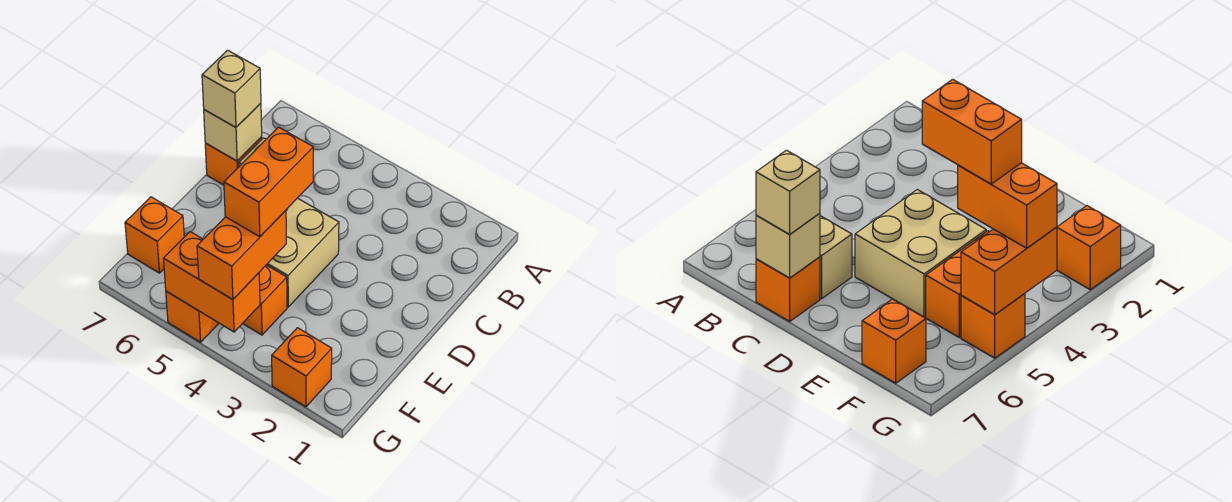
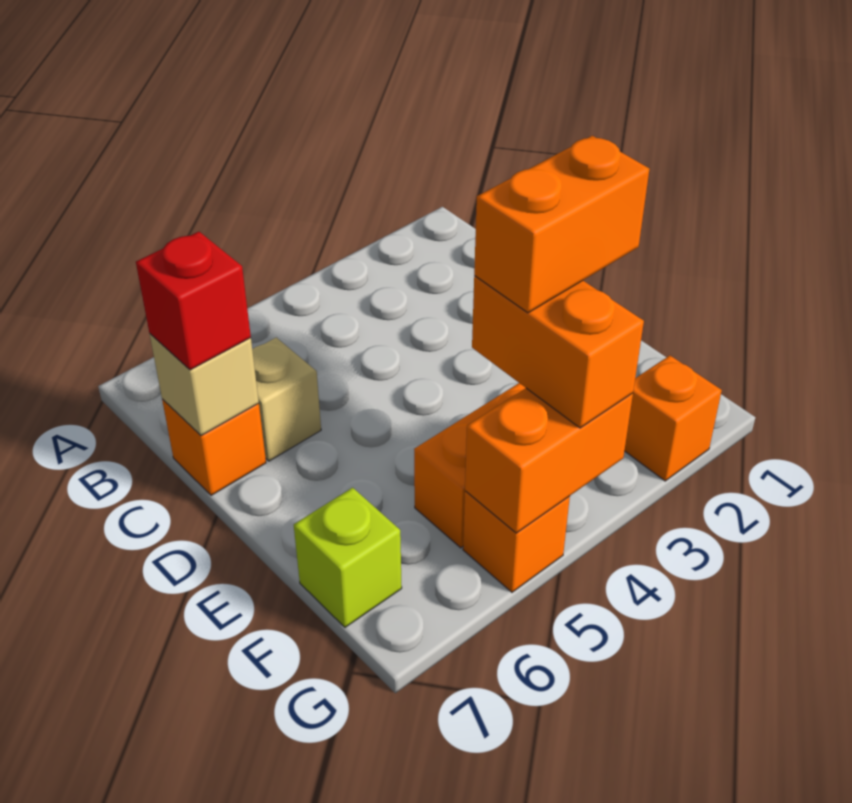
tan 1x1 brick [202,50,261,127] -> red 1x1 brick [136,232,251,370]
tan 2x2 brick [267,198,339,307] -> none
orange 1x2 brick [224,127,313,237] -> orange 1x2 brick turned to [474,136,649,313]
orange 1x1 brick [125,197,184,273] -> lime 1x1 brick [294,488,402,627]

